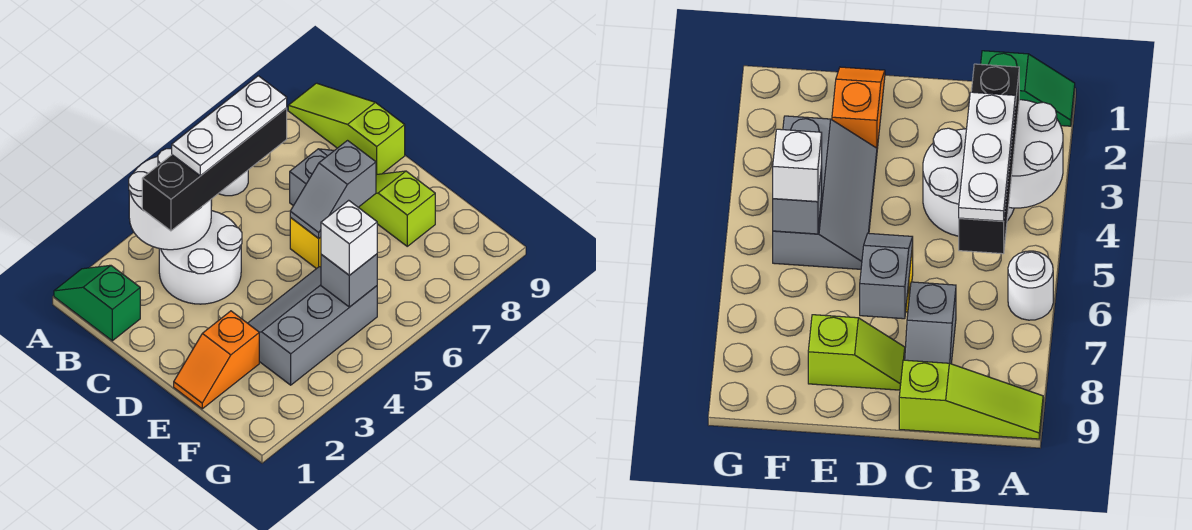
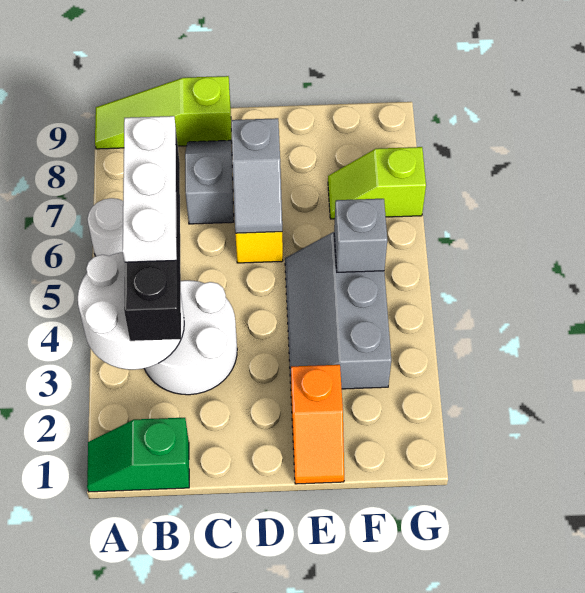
lime 1x2 slope [358,171,435,246] -> lime 1x2 slope moved to [328,147,426,219]
white 1x1 brick [321,200,377,275] -> none

